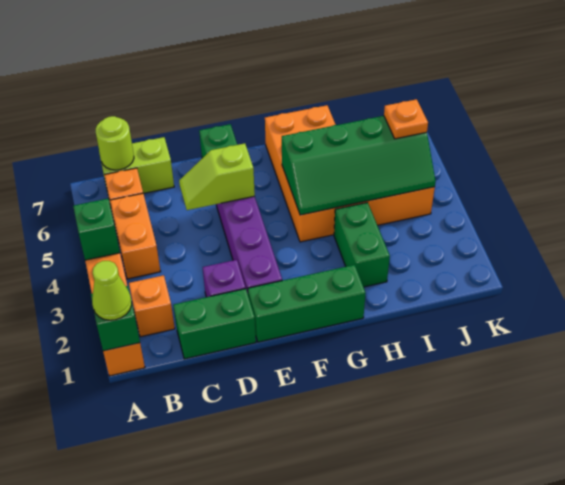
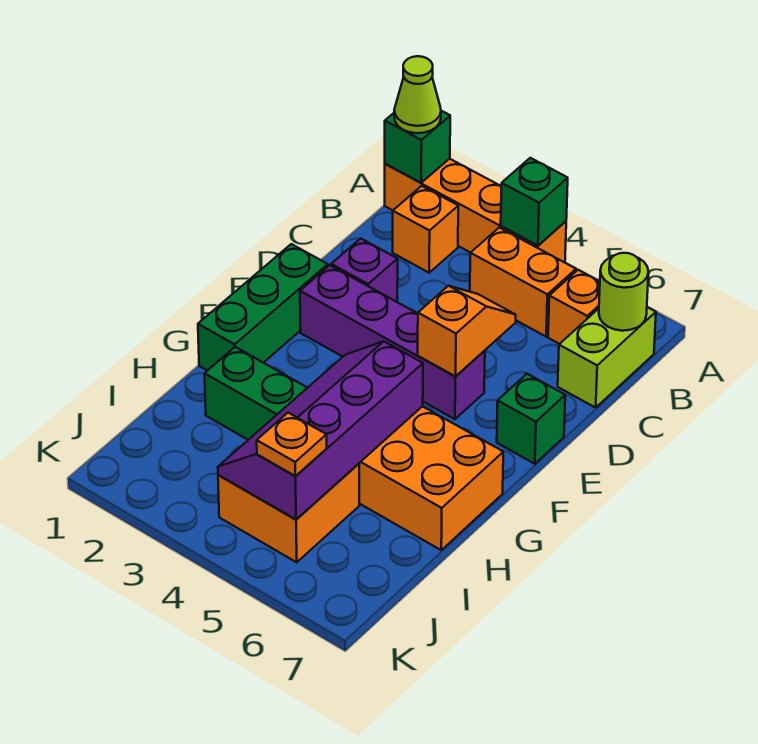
green 1x2 brick [173,289,256,359] -> none
lime 1x2 slope [179,143,255,210] -> orange 1x2 slope [418,286,516,376]
green 2x4 slope [282,116,436,215] -> purple 2x4 slope [218,341,423,520]

